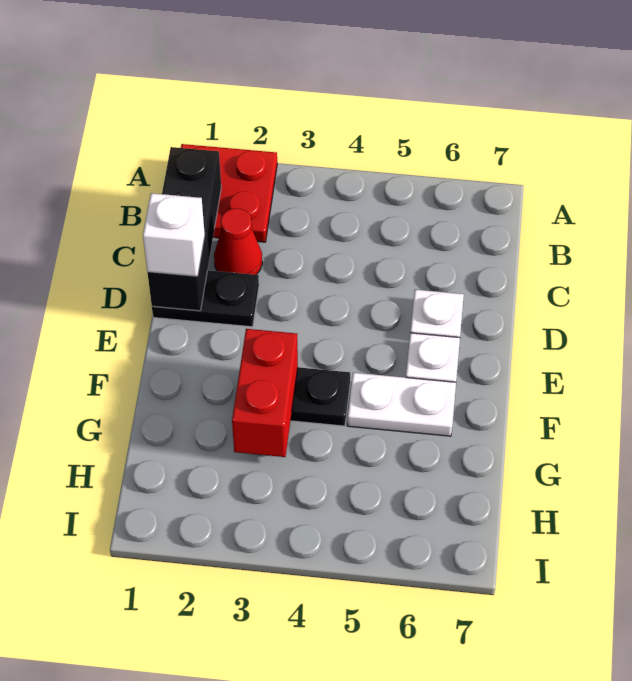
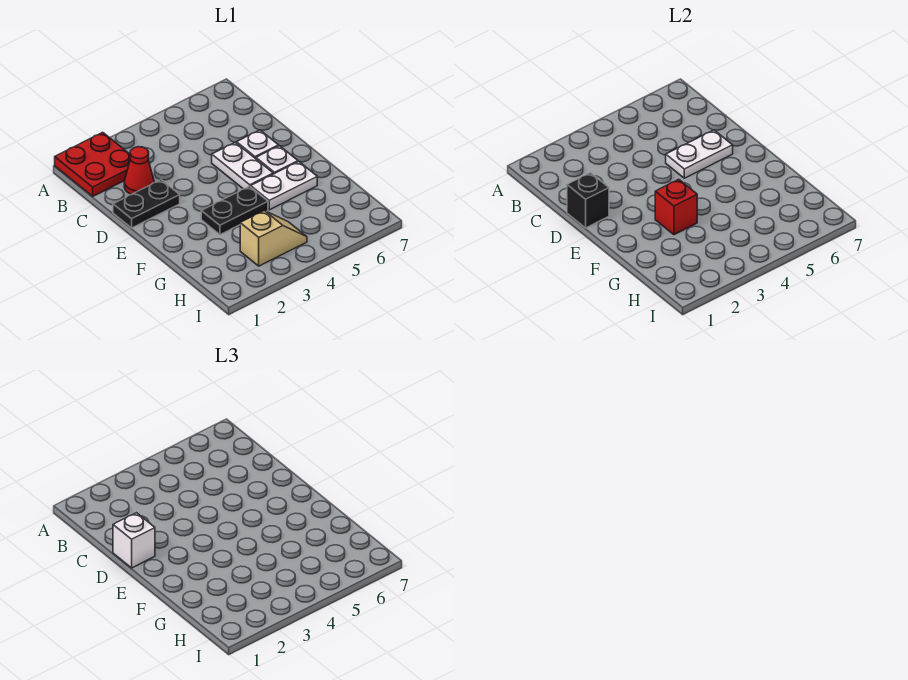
black 1x3 brick [147,147,221,311] -> black 1x1 brick [567,173,609,228]
none -> white 1x2 plate [212,142,273,189]
none -> white 1x2 plate [666,130,733,178]
red 1x2 brick [232,329,298,457] -> red 1x1 brick [655,179,697,235]
none -> tan 1x2 slope [240,211,307,266]

